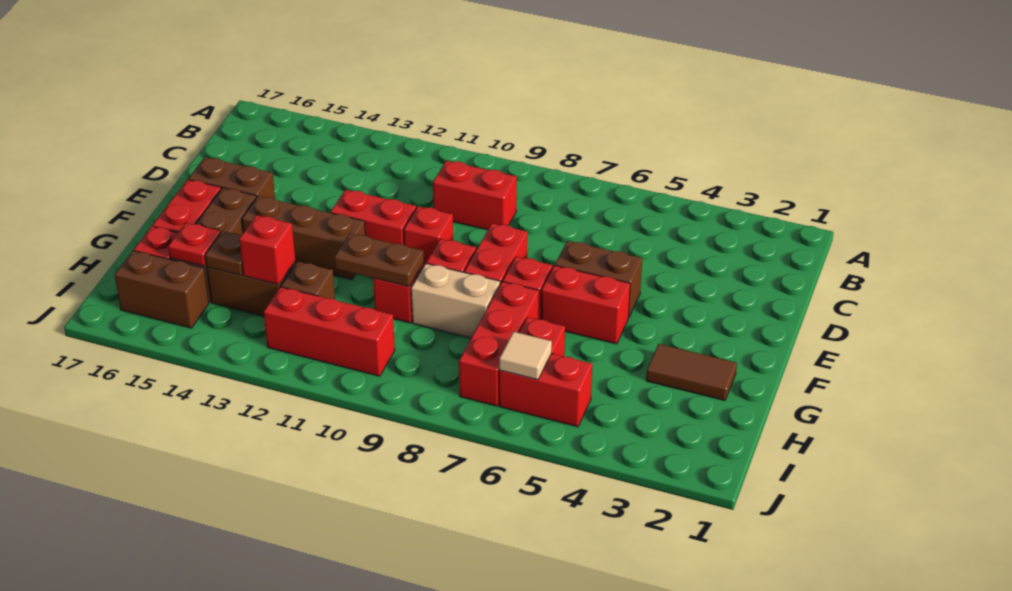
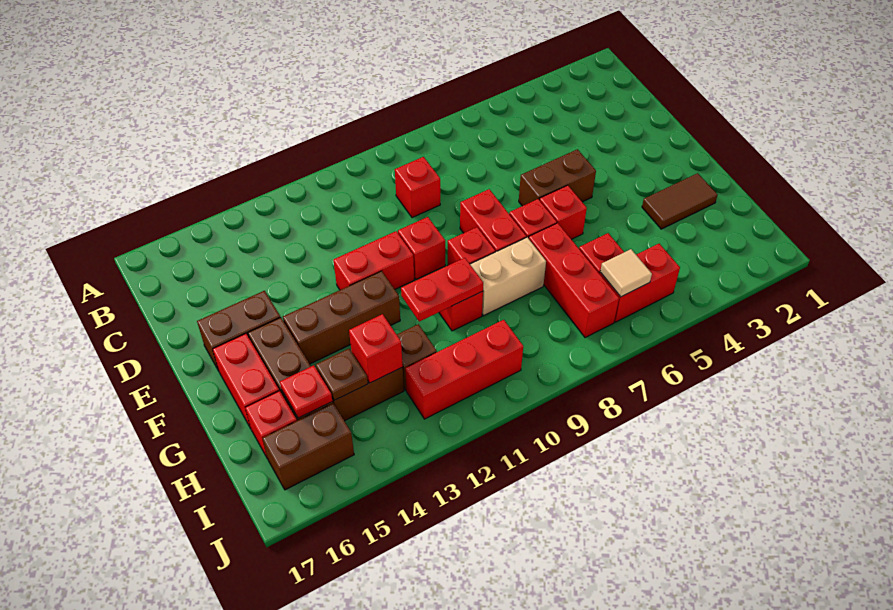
red 1x2 brick [433,161,517,230] -> red 1x1 brick [395,157,440,218]
red 1x2 brick [541,265,630,344] -> red 1x1 brick [540,185,587,239]
brown 1x2 plate [334,233,424,287] -> red 1x2 plate [401,258,483,322]

